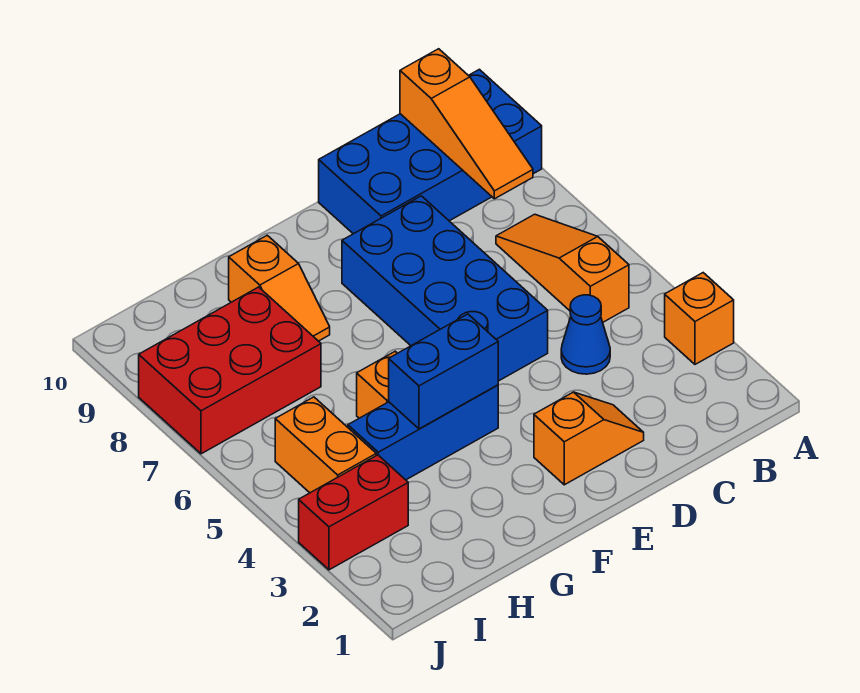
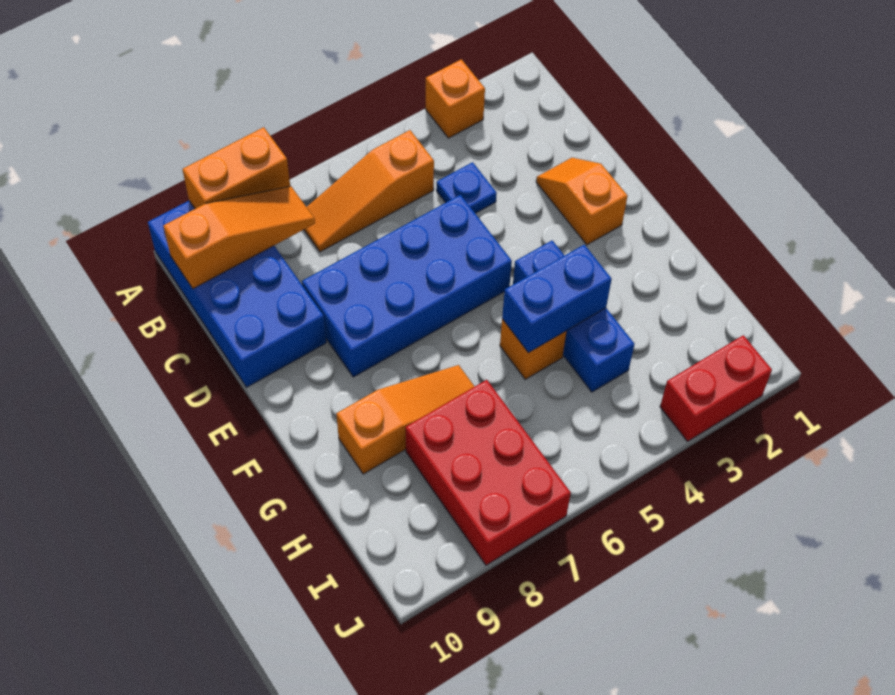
blue 1x1 cone [561,295,610,374] -> blue 1x1 plate [437,162,497,213]
blue 1x2 brick [389,314,498,429] -> blue 1x2 brick turned to [502,245,612,353]
orange 1x2 slope [229,235,330,341] -> orange 1x3 slope [336,365,475,474]
red 1x2 brick [299,455,408,570] -> red 1x2 brick turned to [660,335,772,441]
orange 1x2 brick [275,397,376,493] -> orange 1x2 brick moved to [183,127,290,209]

